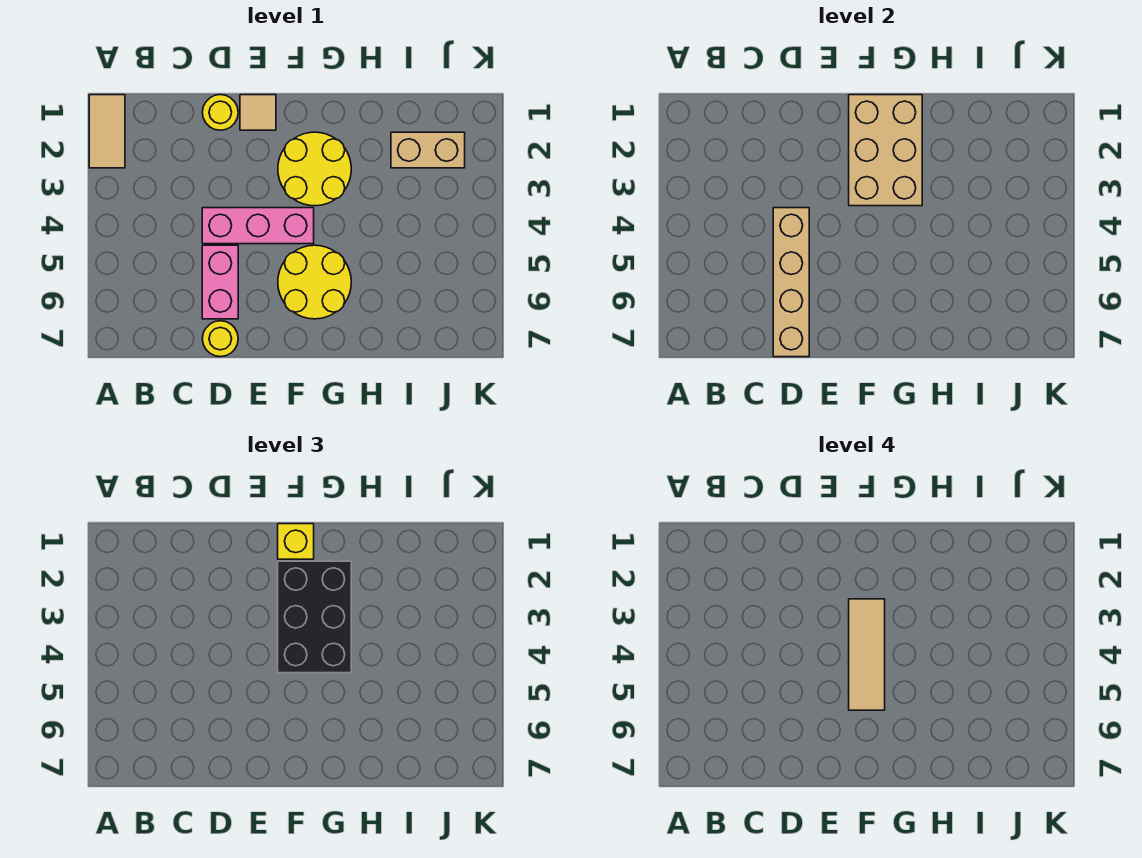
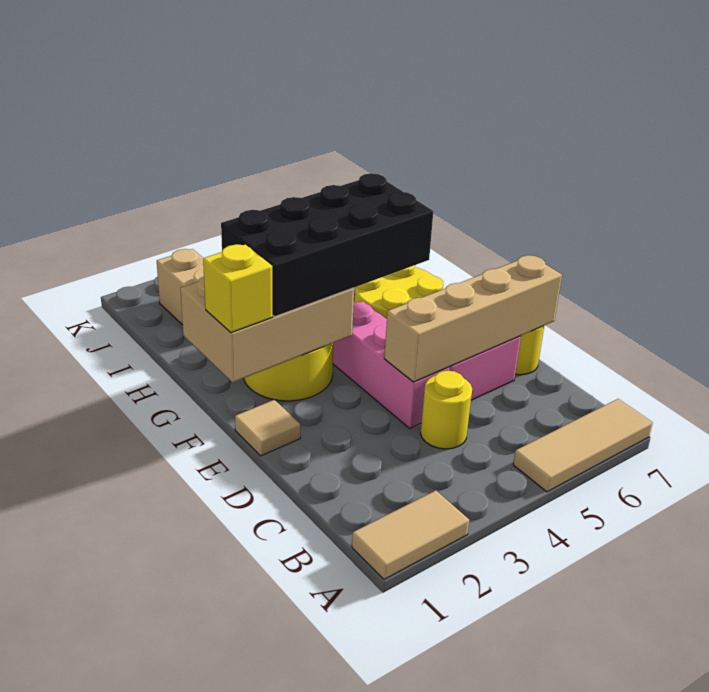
yellow 1x1 round brick [202,95,238,130] -> yellow 1x1 round brick moved to [421,371,472,449]
black 2x3 brick [278,561,351,673] -> black 2x4 brick [221,173,433,316]
tan 1x3 tile [849,599,885,710] -> tan 1x3 tile moved to [513,399,653,492]

